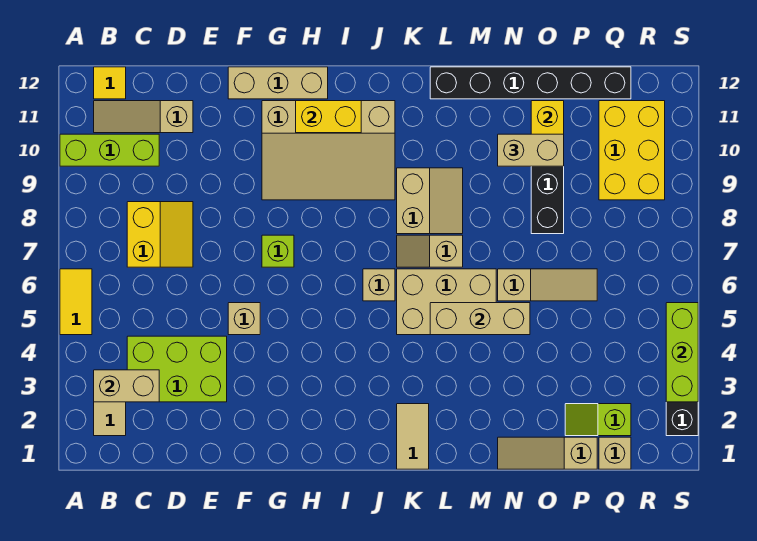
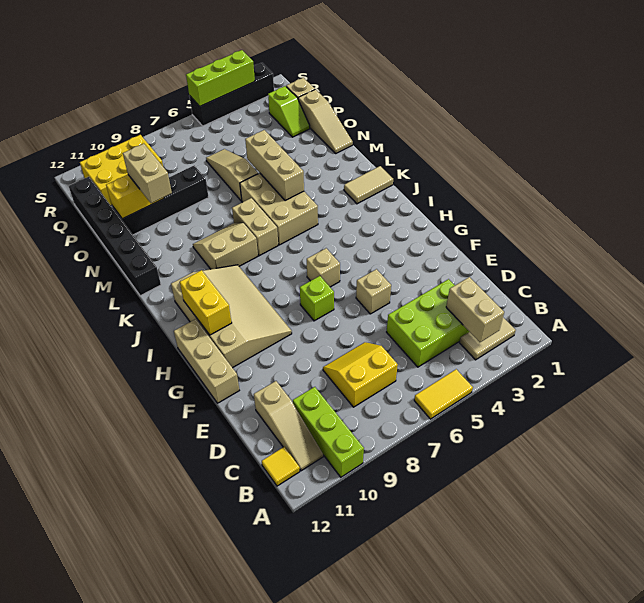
lime 2x3 brick [127,336,227,402] -> lime 2x3 brick turned to [387,279,469,367]
tan 1x1 brick [363,269,395,301] -> tan 1x1 brick moved to [307,248,340,287]
tan 1x2 slope [397,235,463,267] -> tan 1x2 brick [232,198,278,256]

